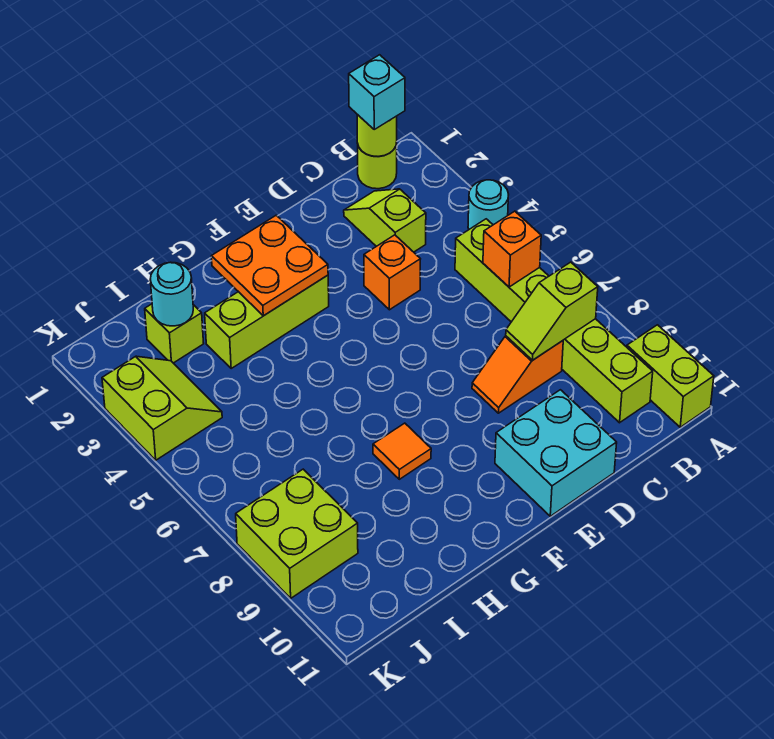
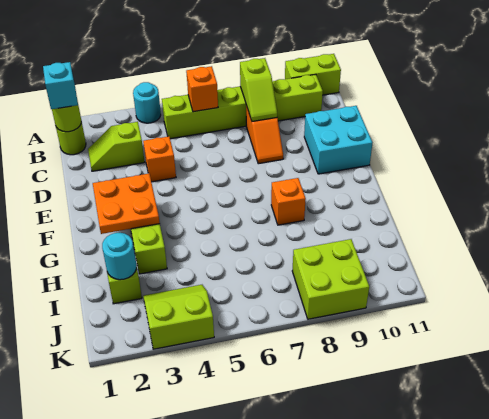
orange 1x1 tile [373,423,431,479] -> orange 1x1 brick [271,178,306,225]

